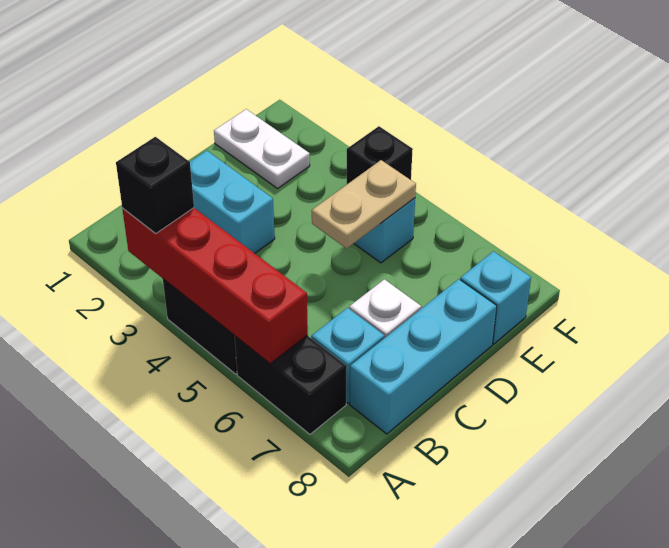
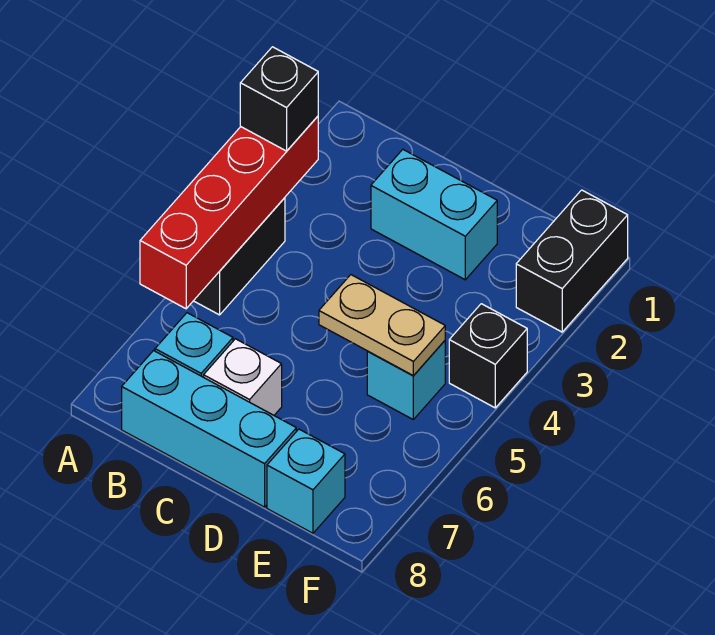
black 1x2 brick [235,335,347,434] -> black 1x2 brick moved to [516,190,628,332]
cyan 1x2 brick [190,151,275,253] -> cyan 1x2 brick turned to [371,150,497,280]
white 1x2 plate [214,109,310,188] -> none

